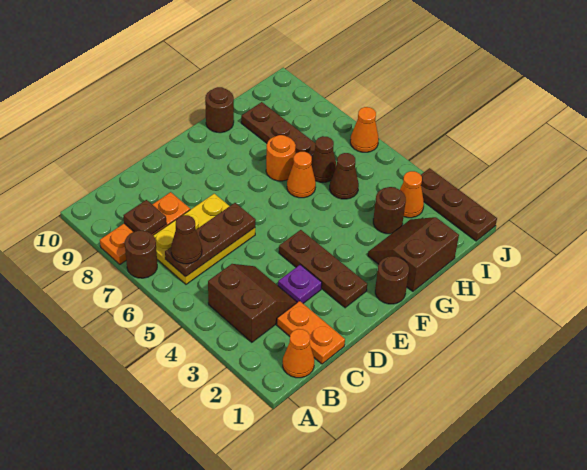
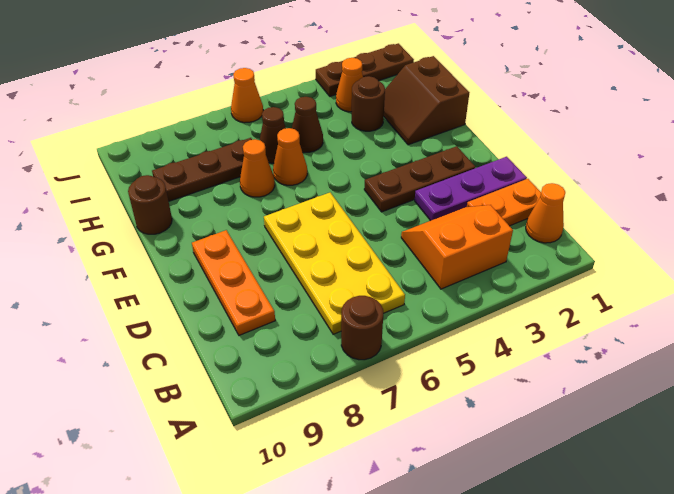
orange 1x3 plate [100,192,190,264] -> orange 1x3 plate moved to [192,230,275,335]
brown 2x2 slope [208,264,297,342] -> orange 2x2 slope [401,205,513,289]
yellow 2x3 plate [153,194,255,284] -> yellow 2x4 plate [264,193,405,334]
brown 1x3 plate [165,203,256,277] -> none
brown 1x1 cone [171,215,202,264] -> none
brown 1x1 plate [123,200,167,234] -> none
purple 1x1 plate [278,265,322,303] -> purple 1x3 plate [415,157,527,221]
brown 1x1 round brick [375,256,409,304] -> none
orange 1x1 round brick [266,135,296,181] -> orange 1x1 cone [240,139,275,197]

